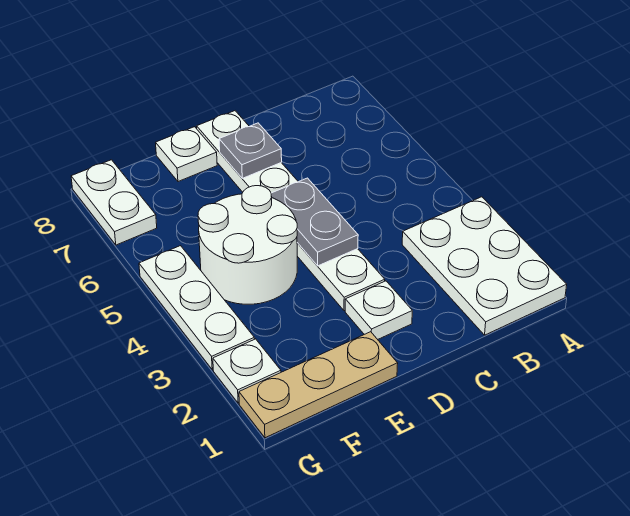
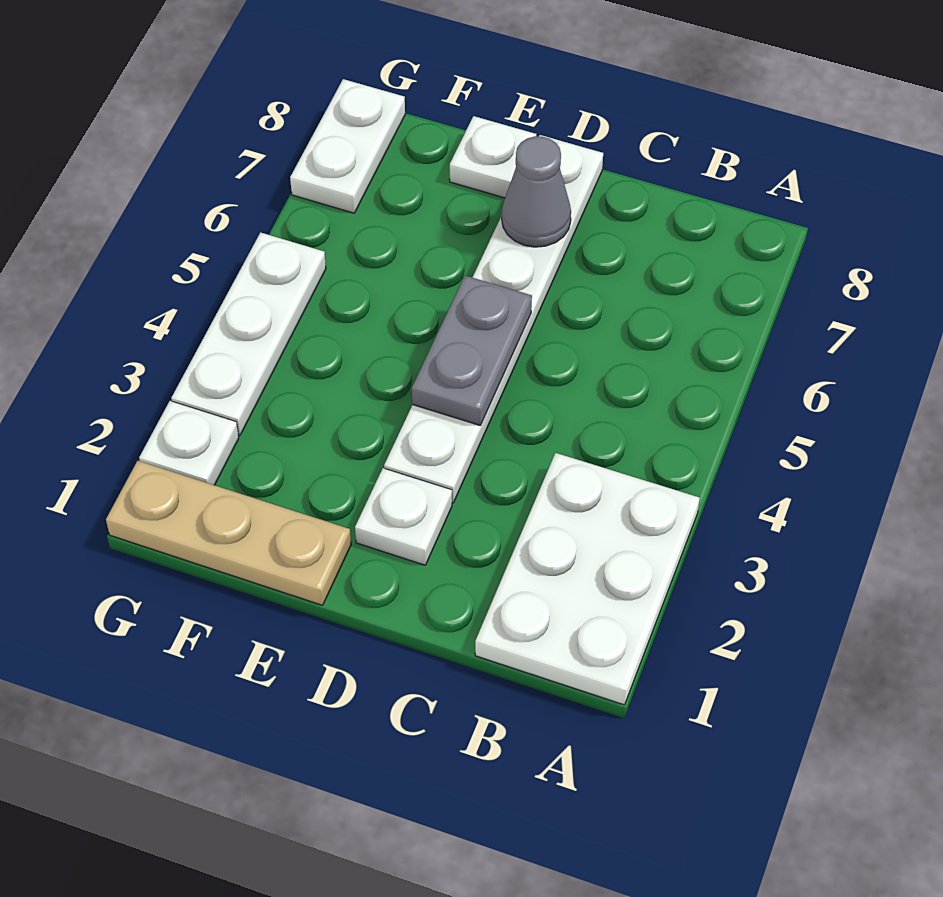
grey 1x1 plate [219,123,282,178] -> grey 1x1 cone [502,136,571,247]
white 2x2 round brick [198,186,297,304] -> none

